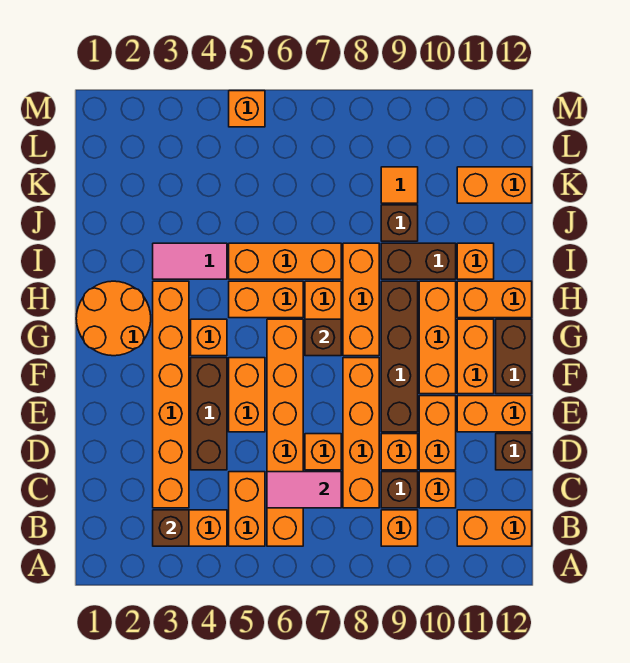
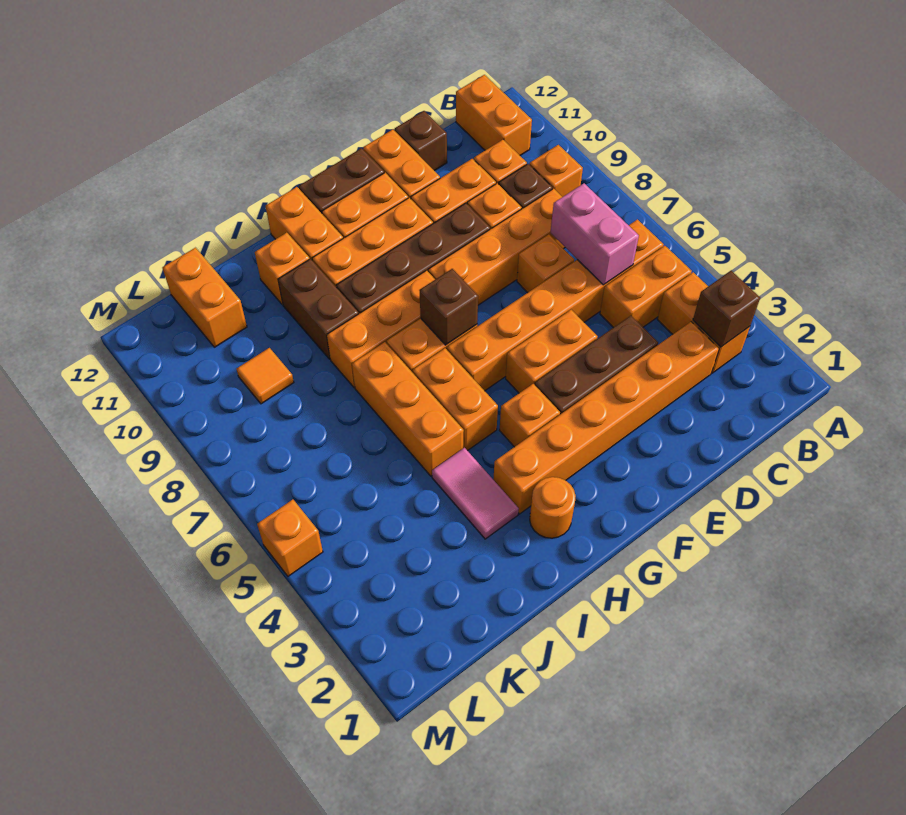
pink 1x2 tile [267,472,341,508] -> pink 1x2 brick [551,183,639,285]
orange 2x2 round brick [76,281,151,356] -> orange 1x1 round brick [530,477,576,538]
brown 1x1 brick [381,205,418,241] -> none

